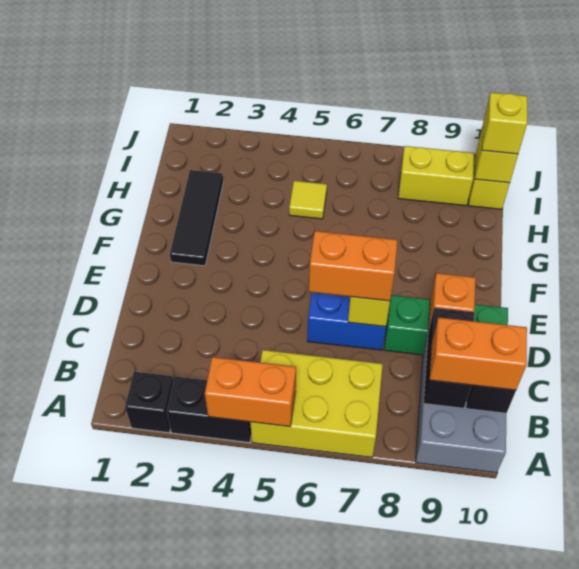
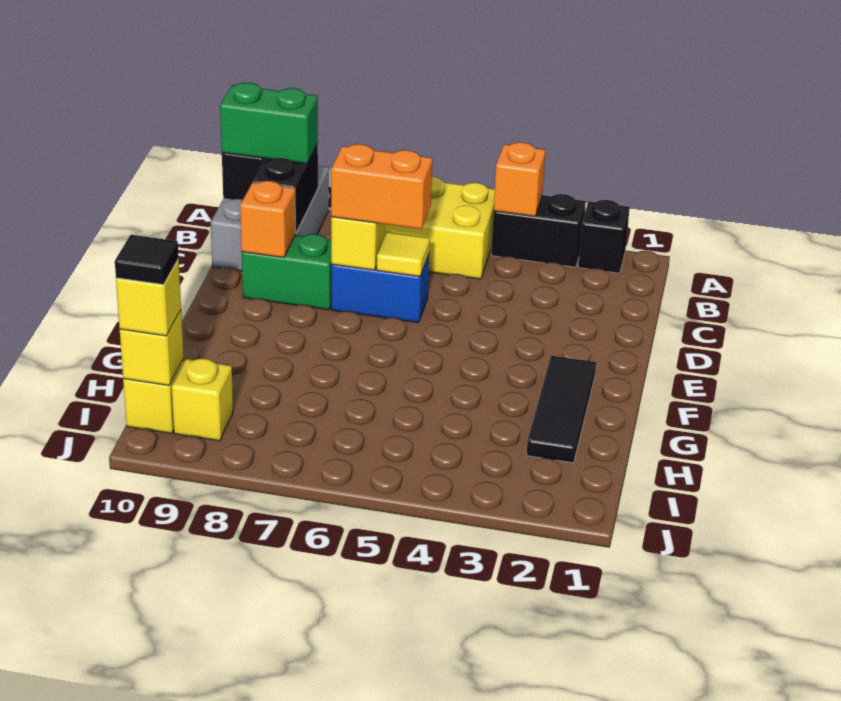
orange 1x2 brick [205,357,296,427] -> orange 1x1 brick [494,142,545,216]
orange 1x2 brick [430,317,527,390] -> green 1x2 brick [220,83,318,164]
green 1x3 brick [384,295,508,355] -> green 1x2 brick [242,234,332,310]
yellow 1x1 tile [289,181,327,219] -> yellow 1x1 tile moved to [377,232,430,276]
yellow 1x2 brick [398,146,474,206] -> yellow 1x1 brick [172,359,233,441]
none -> black 1x1 tile [115,235,179,285]

